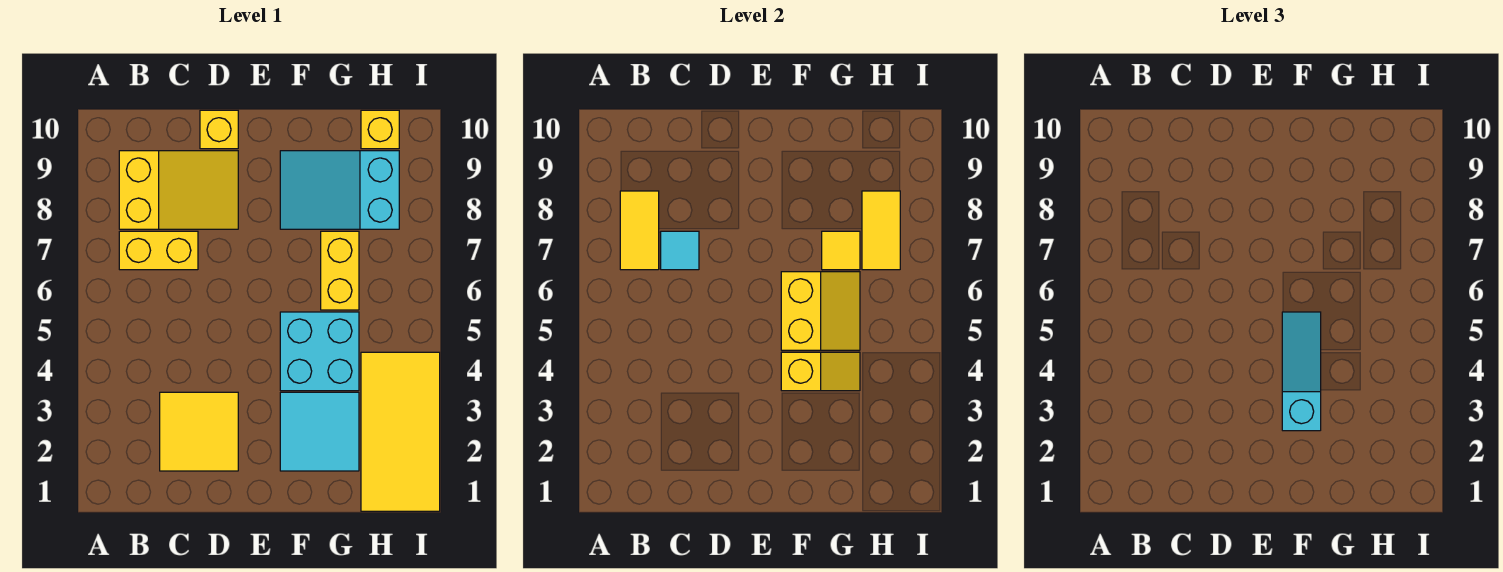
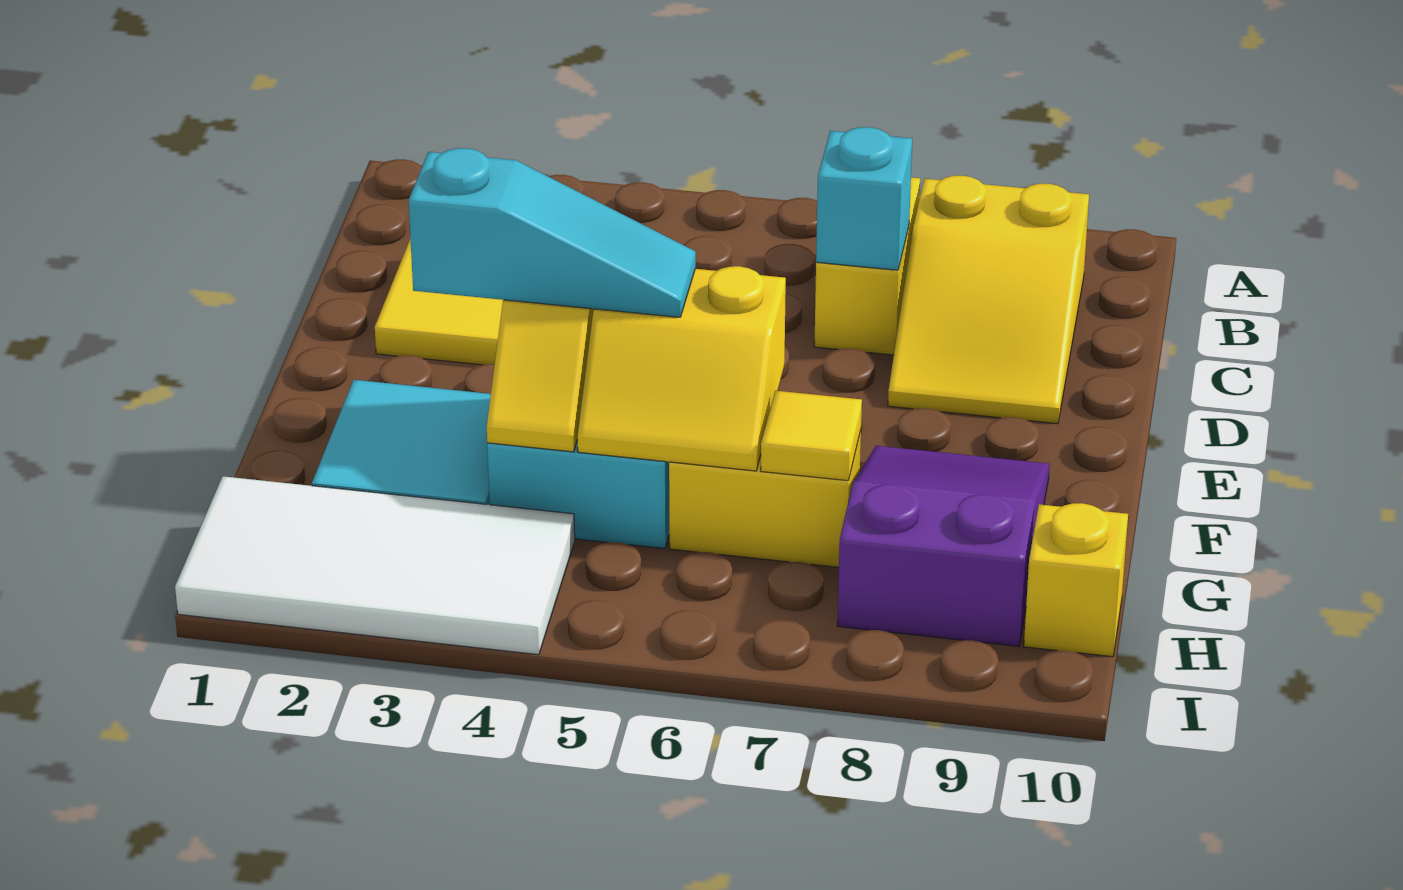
yellow 1x2 tile [620,191,659,270] -> none
cyan 1x1 tile [661,231,699,270] -> cyan 1x1 brick [816,127,912,270]
yellow 1x1 brick [200,110,238,149] -> none
cyan 2x3 slope [280,151,399,229] -> purple 2x3 slope [837,446,1049,646]
yellow 2x4 tile [361,352,440,511] -> white 2x4 tile [175,476,575,655]
yellow 1x2 tile [862,191,900,270] -> none

